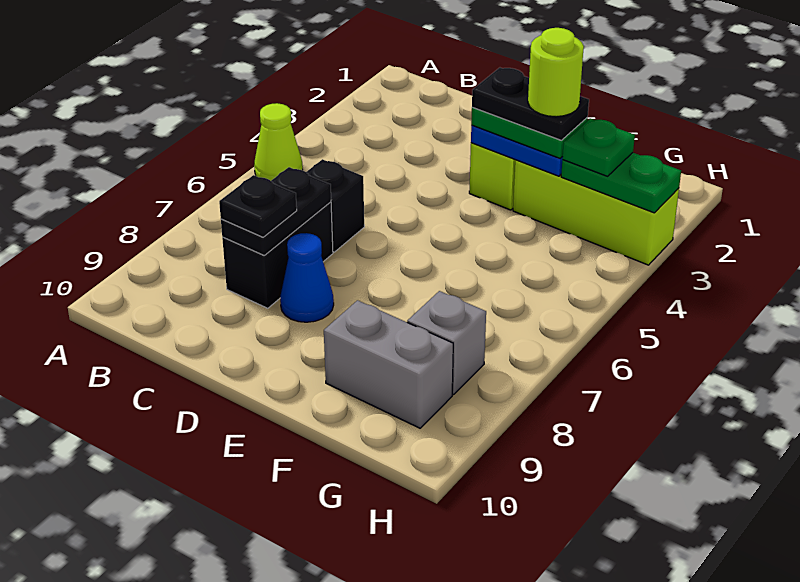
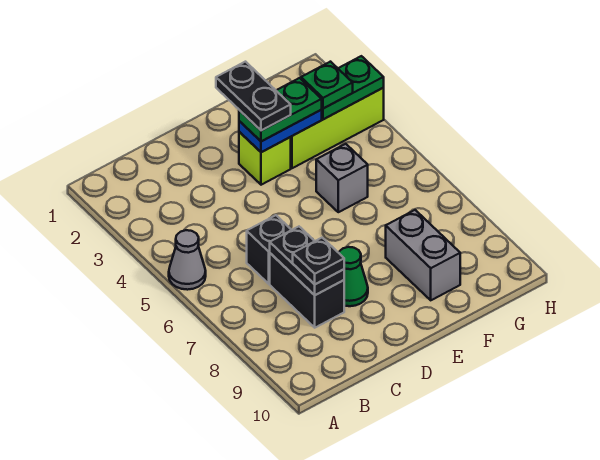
lime 1x1 cone [254,103,303,181] -> grey 1x1 cone [169,230,206,290]
blue 1x1 cone [280,233,334,322] -> green 1x1 cone [339,247,368,306]
black 1x2 plate [472,68,589,140] -> black 1x2 plate turned to [216,62,291,131]
lime 1x1 round brick [528,28,584,117] -> none
grey 1x2 brick [324,300,453,428] -> grey 1x2 brick turned to [386,210,460,300]
grey 1x1 brick [407,291,486,395] -> grey 1x1 brick moved to [316,144,368,212]

